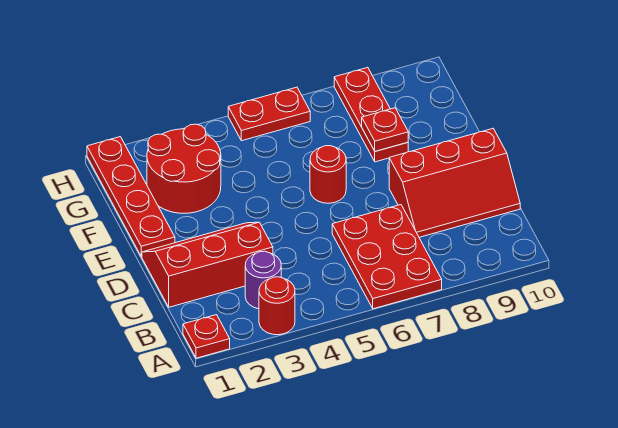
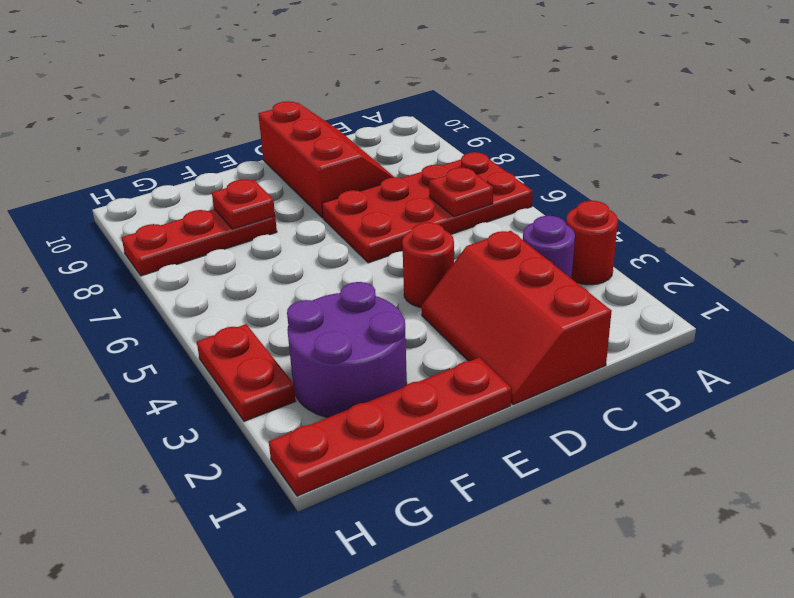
red 1x1 plate [183,315,230,358] -> red 1x1 plate moved to [429,168,493,217]
red 2x3 plate [332,205,442,309] -> red 2x4 plate [322,152,533,263]
red 1x1 round brick [310,146,346,203] -> red 1x1 round brick moved to [402,222,454,307]
red 2x2 round brick [147,124,221,213] -> purple 2x2 round brick [287,282,407,417]
red 1x2 plate [228,87,310,141] -> red 1x2 plate moved to [197,324,296,421]

